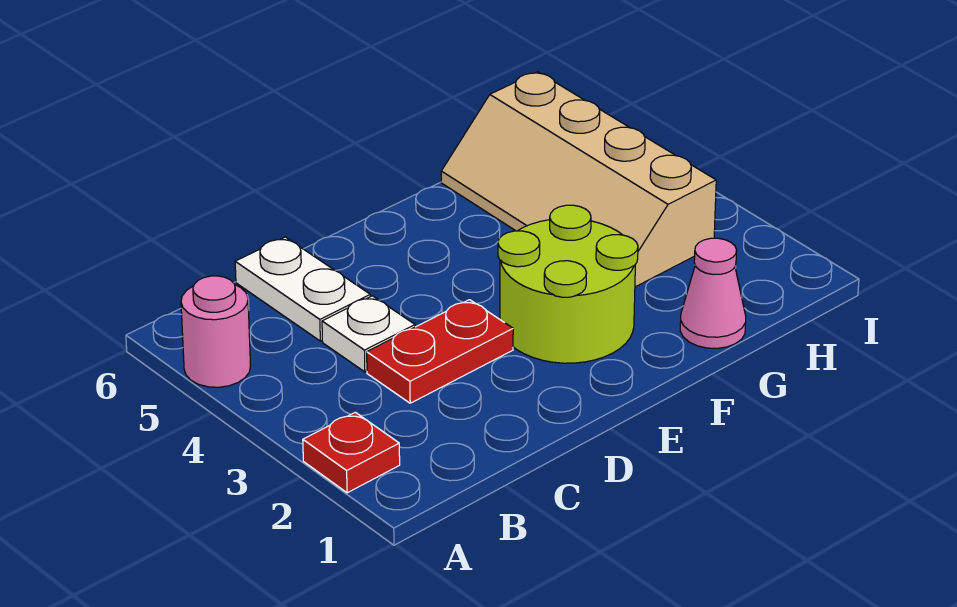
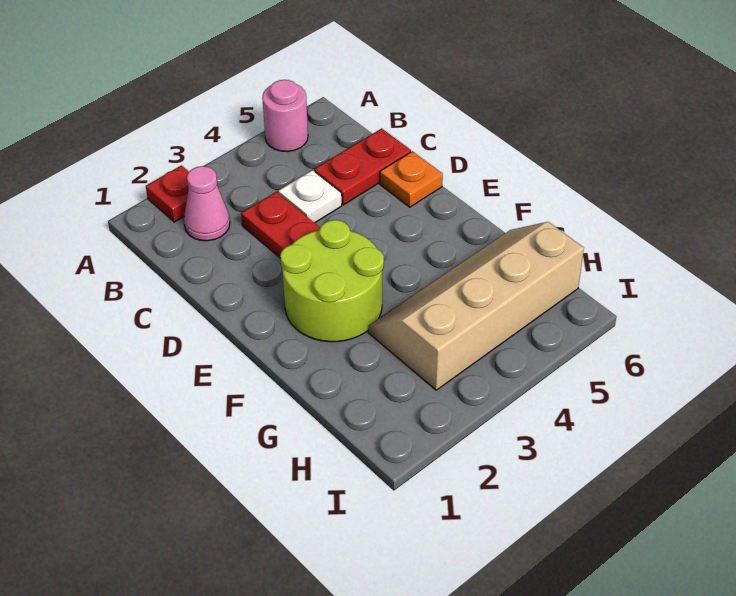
white 1x2 plate [235,237,370,341] -> red 1x2 plate [314,128,411,205]
none -> orange 1x1 plate [380,151,443,207]
pink 1x1 cone [680,238,746,348] -> pink 1x1 cone moved to [184,166,230,241]

